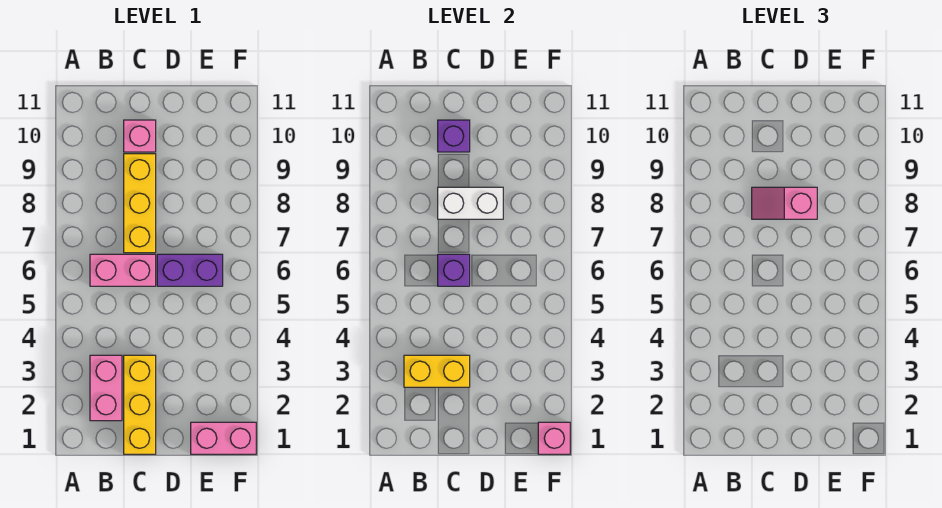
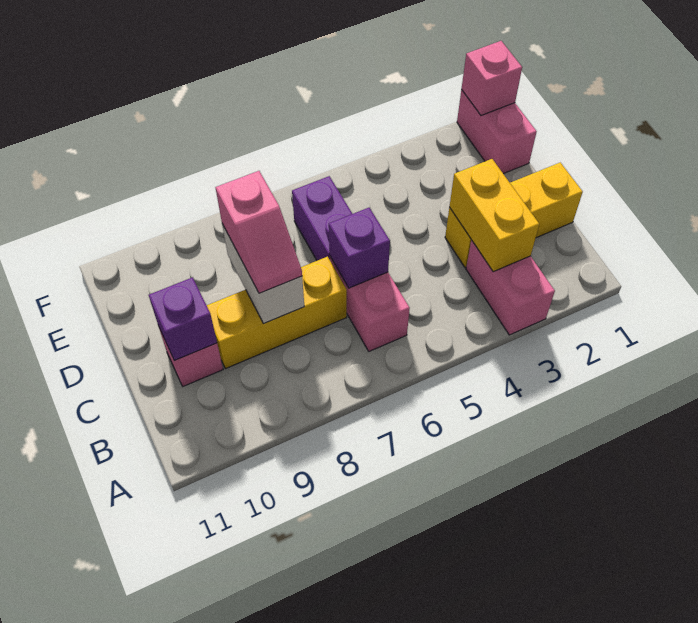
pink 1x2 brick [90,355,122,421] -> pink 1x2 brick turned to [466,240,555,335]

